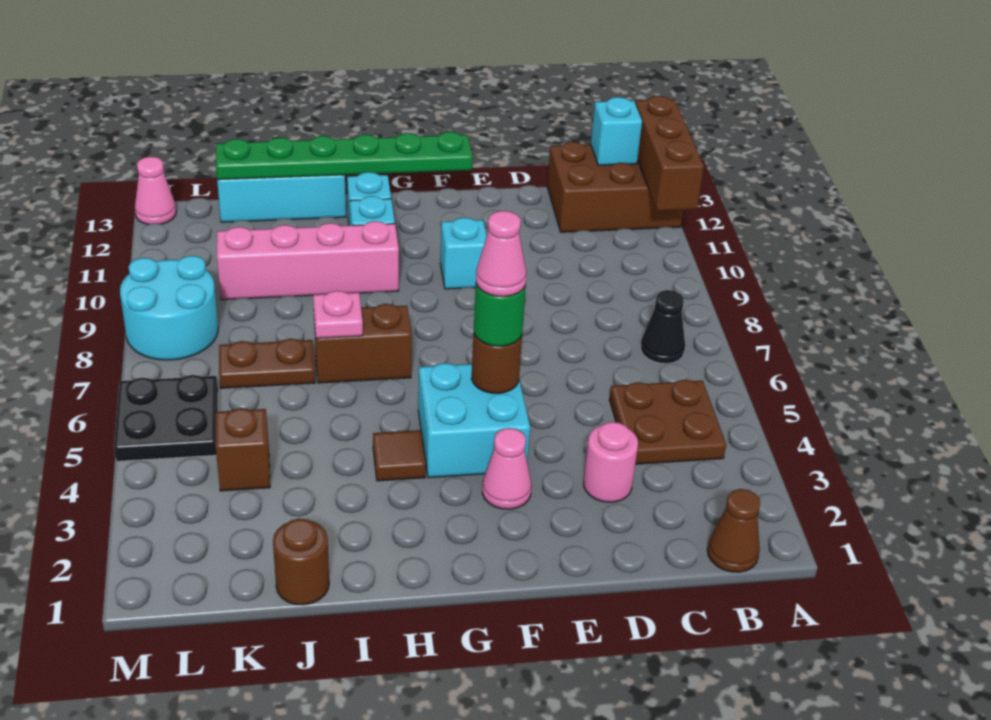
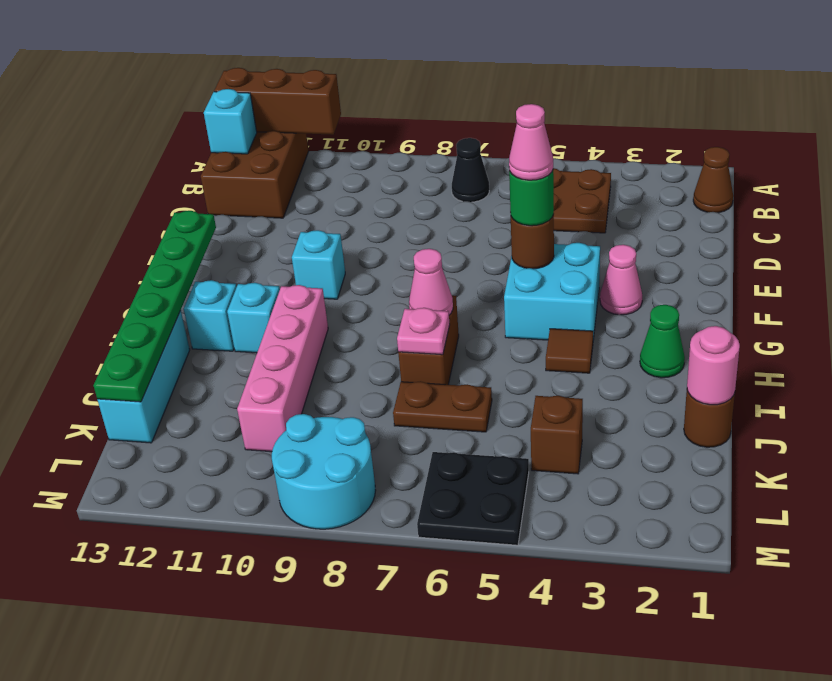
pink 1x1 round brick [584,422,638,502] -> pink 1x1 round brick moved to [687,326,740,405]
none -> green 1x1 cone [640,305,685,378]
brown 1x2 plate [219,339,315,388] -> brown 1x2 plate turned to [393,381,492,432]
pink 1x1 cone [135,157,176,225] -> pink 1x1 cone moved to [409,249,453,315]

